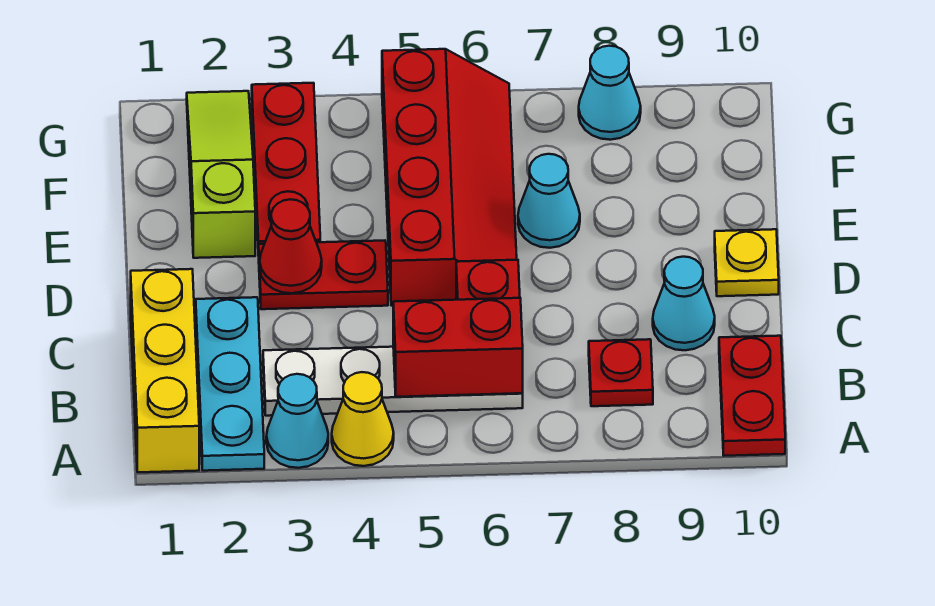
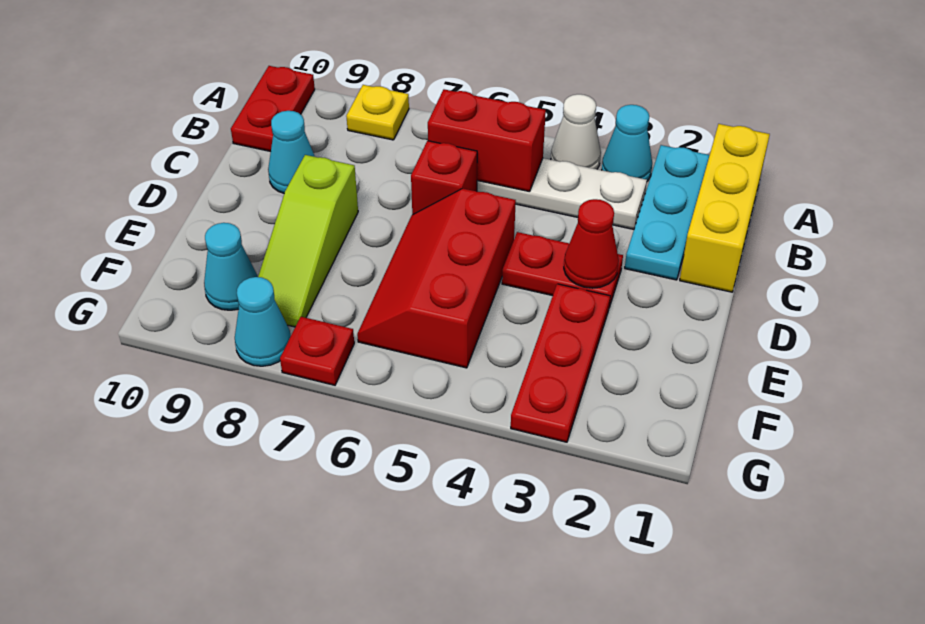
yellow 1x1 cone [332,372,394,466] -> white 1x1 cone [551,94,601,169]
red 1x1 plate [589,339,653,406] -> red 1x1 plate moved to [280,317,354,385]
red 2x4 slope [382,49,517,306] -> red 2x3 slope [357,189,516,368]
yellow 1x1 plate [715,229,779,296] -> yellow 1x1 plate moved to [346,85,409,140]
lime 1x3 slope [187,91,255,258] -> lime 1x3 slope moved to [258,155,358,327]
cyan 1x1 cone [518,154,580,248] -> cyan 1x1 cone moved to [204,223,258,310]

